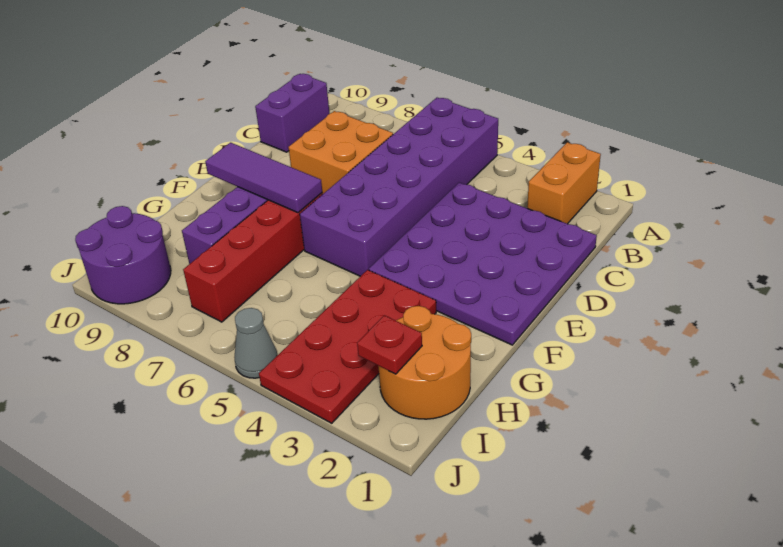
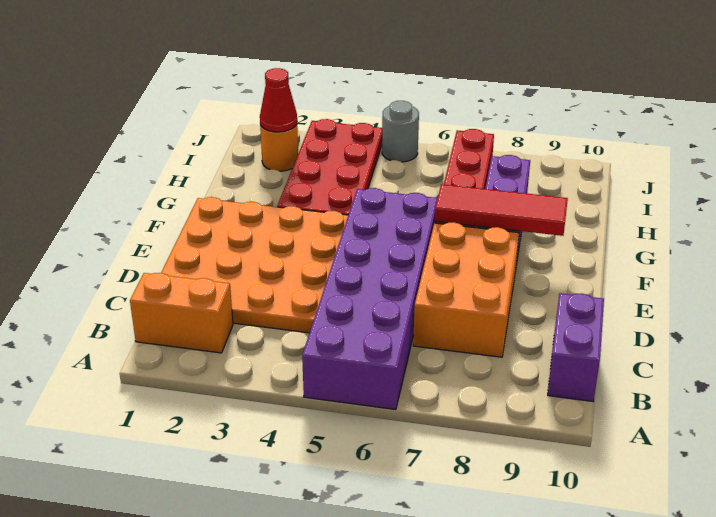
orange 1x2 brick [527,142,601,224] -> orange 1x2 brick turned to [130,273,233,353]
purple 4x4 plate [369,183,597,345] -> orange 4x4 plate [161,197,348,333]
orange 2x2 brick [288,111,393,194] -> orange 2x3 brick [413,222,519,357]
purple 1x3 tile [205,143,322,213] -> red 1x3 tile [435,184,568,236]
orange 2x2 round brick [379,306,471,419] -> orange 1x1 round brick [260,124,298,171]
red 1x1 plate [357,315,422,374] -> red 1x1 cone [260,68,297,132]
purple 2x2 round brick [75,206,171,304] -> none
grey 1x1 cone [234,308,277,378] -> grey 1x1 round brick [382,101,419,162]

